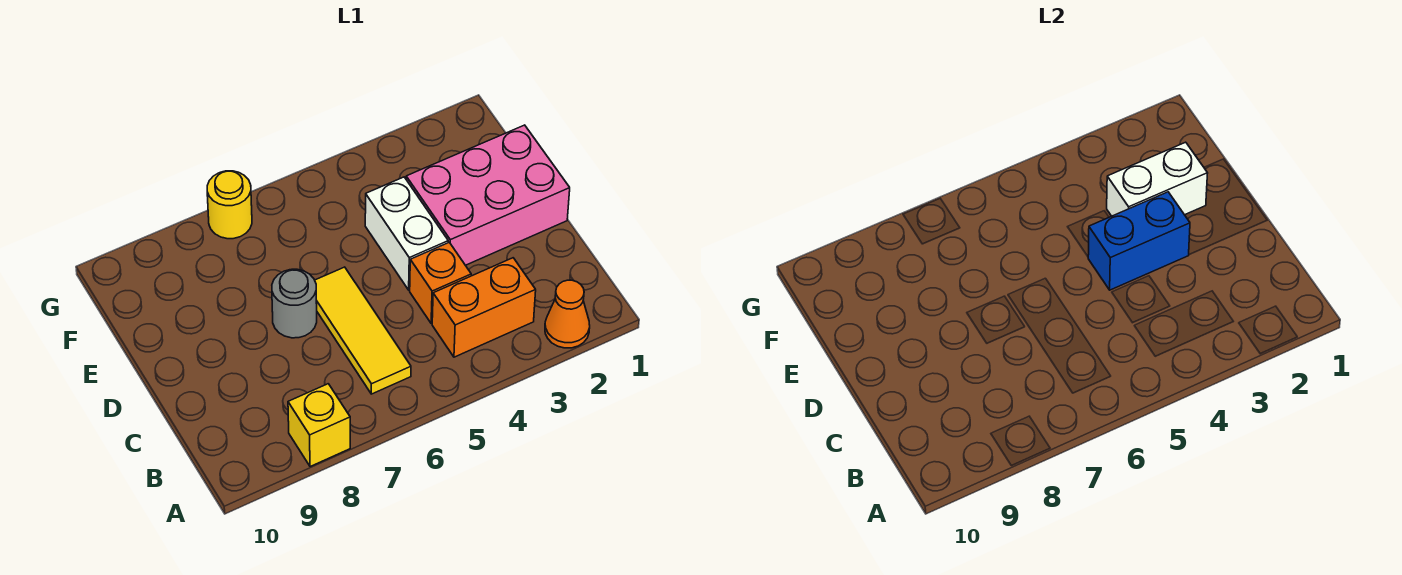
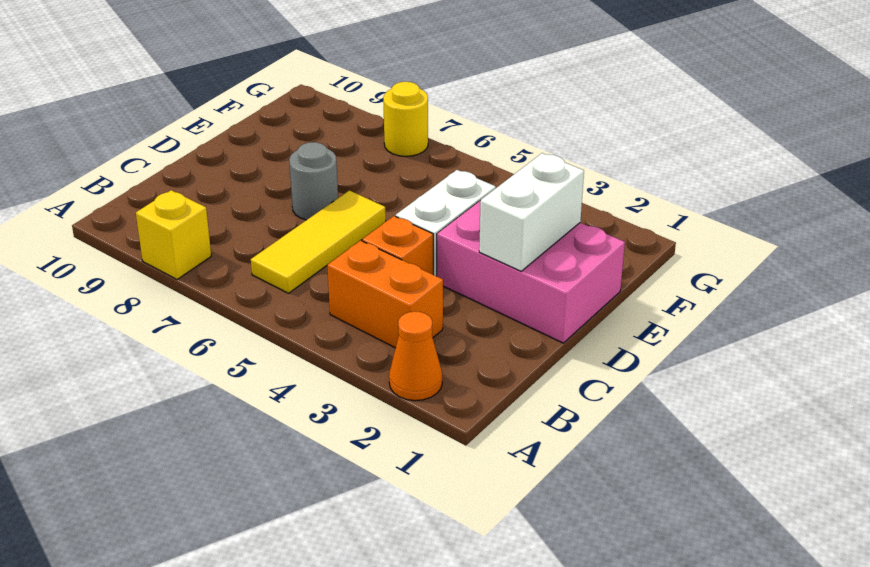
blue 1x2 brick [1088,192,1190,290] -> none
white 1x2 brick [1107,142,1208,216] -> white 1x2 brick turned to [479,153,584,271]

